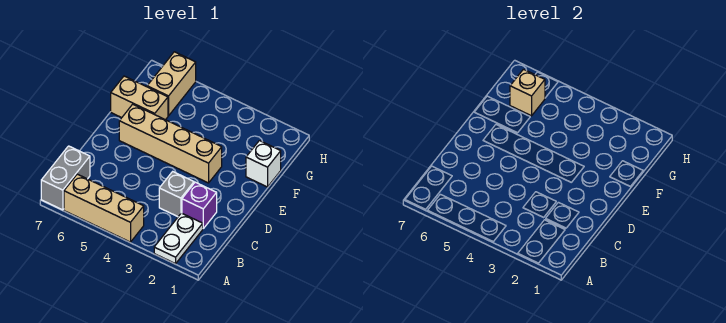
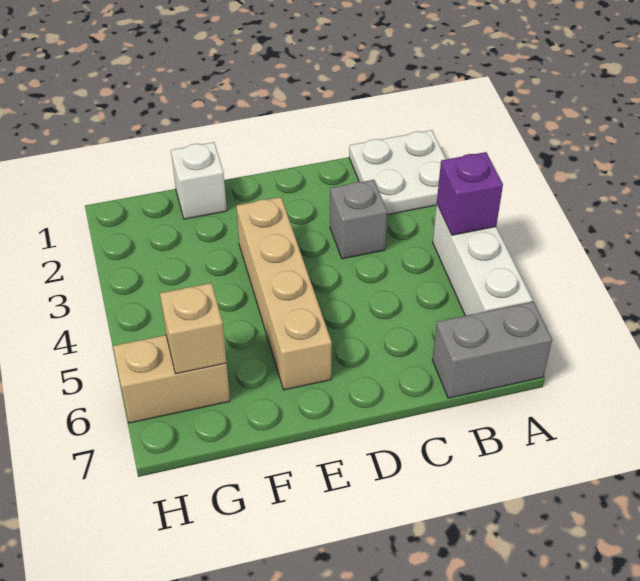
white 1x2 plate [154,213,203,264] -> white 2x2 plate [349,130,446,215]
tan 1x3 brick [64,174,144,242] -> white 1x3 brick [433,205,532,316]
purple 1x1 brick [182,182,217,228] -> purple 1x1 brick moved to [437,152,503,235]
tan 1x2 brick [111,76,168,120] -> none

